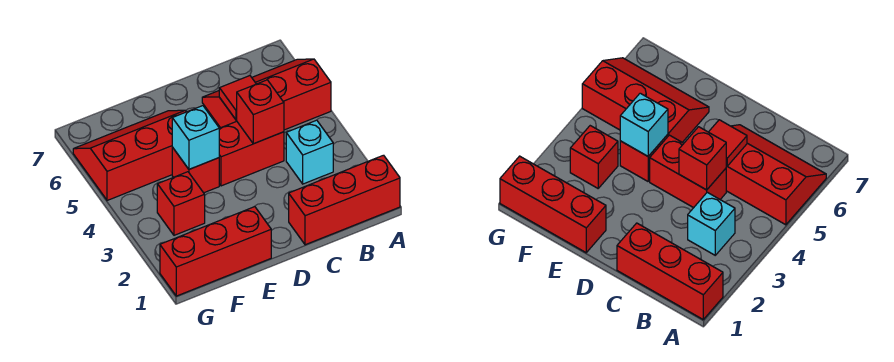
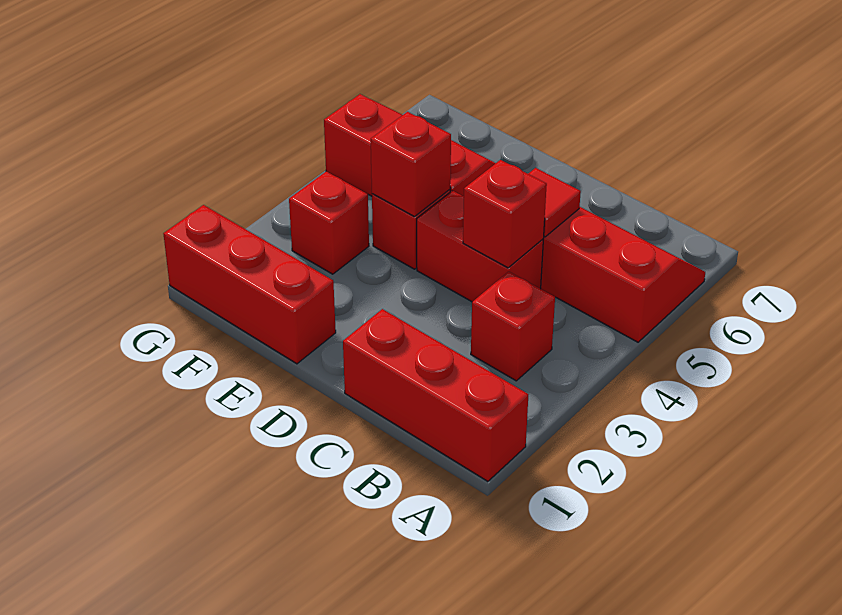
cyan 1x1 brick [286,120,333,184] -> red 1x1 brick [471,272,555,381]
cyan 1x1 brick [172,106,219,169] -> red 1x1 brick [371,112,451,217]

